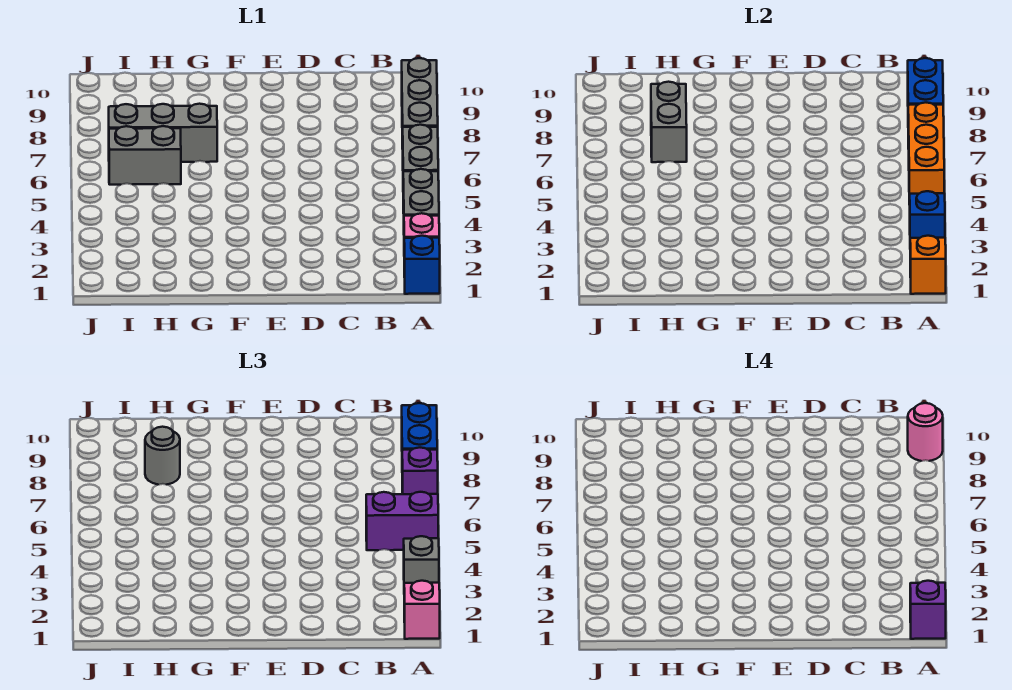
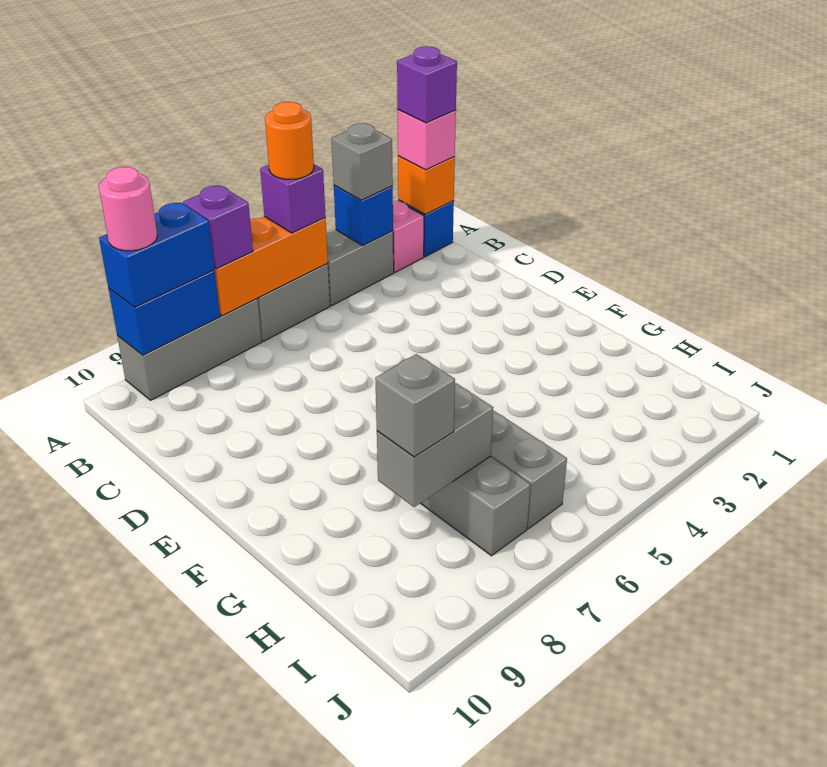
purple 1x2 brick [366,492,438,550] -> purple 1x1 brick [260,165,326,233]
none -> orange 1x1 round brick [265,102,314,179]
grey 1x1 round brick [145,427,180,485] -> grey 1x1 brick [375,354,455,457]

